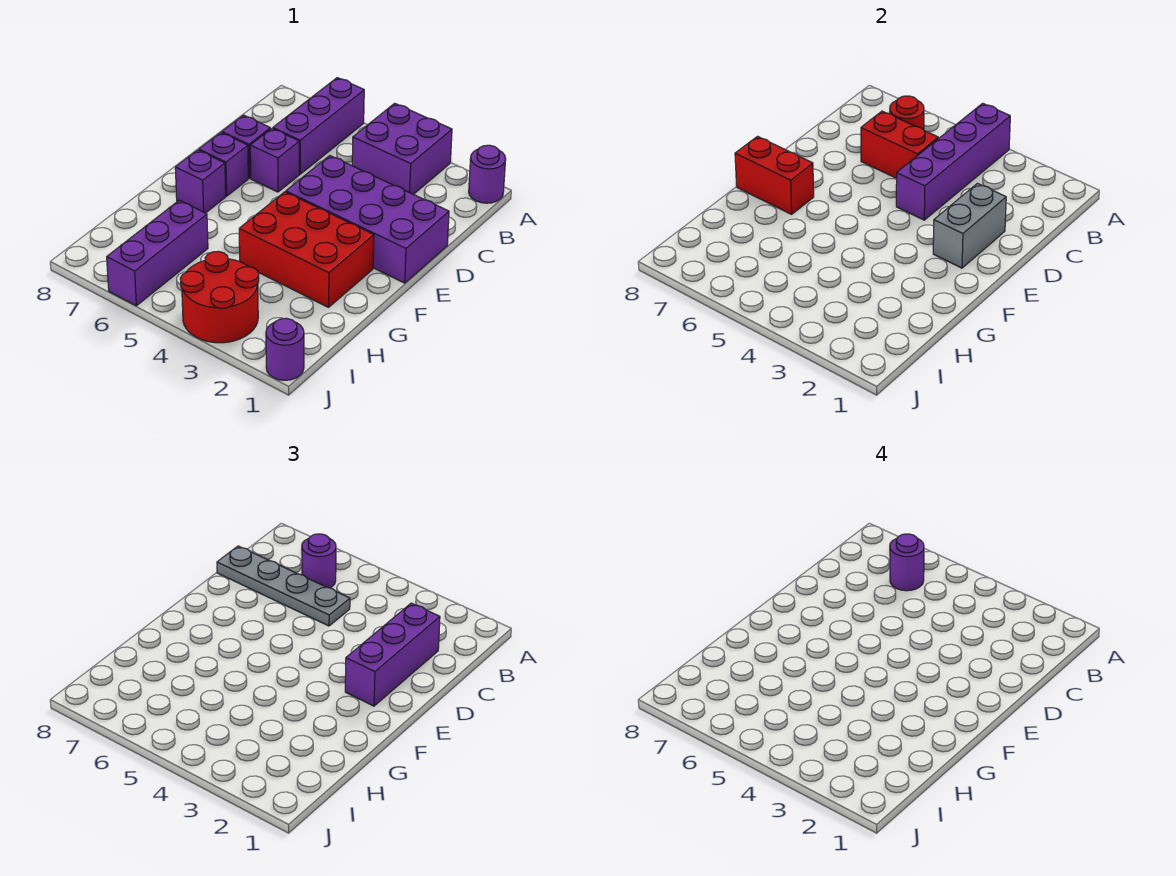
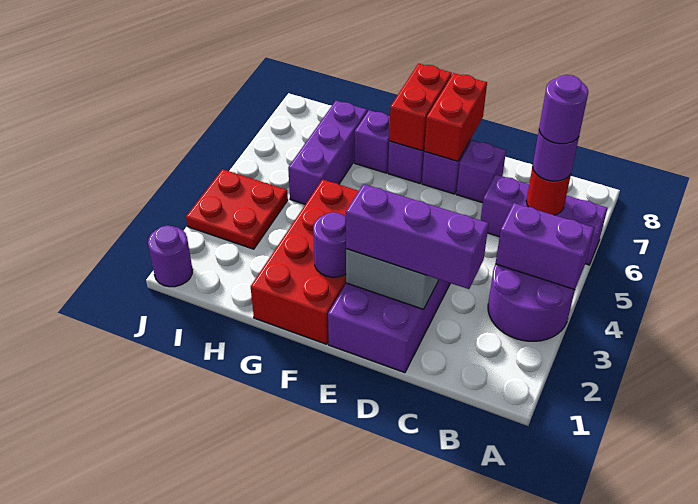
purple 1x1 round brick [469,145,506,203] -> purple 1x1 round brick moved to [313,212,346,277]
purple 2x2 brick [352,103,452,194] -> purple 2x2 round brick [488,264,575,341]
purple 1x4 brick [896,103,1010,220] -> purple 1x2 brick [495,203,594,290]
red 1x2 brick [861,111,938,178] -> red 1x2 brick moved to [424,73,487,161]
grey 1x4 plate [217,546,350,626] -> none
purple 1x1 brick [250,129,299,192] -> purple 1x1 brick moved to [355,110,390,173]
red 2x3 brick [239,192,374,307] -> red 2x4 brick [251,179,358,344]
purple 1x3 brick [107,200,208,306] -> purple 1x3 brick turned to [288,101,367,204]
red 2x2 round brick [180,251,259,343] -> red 2x2 plate [186,169,288,249]

